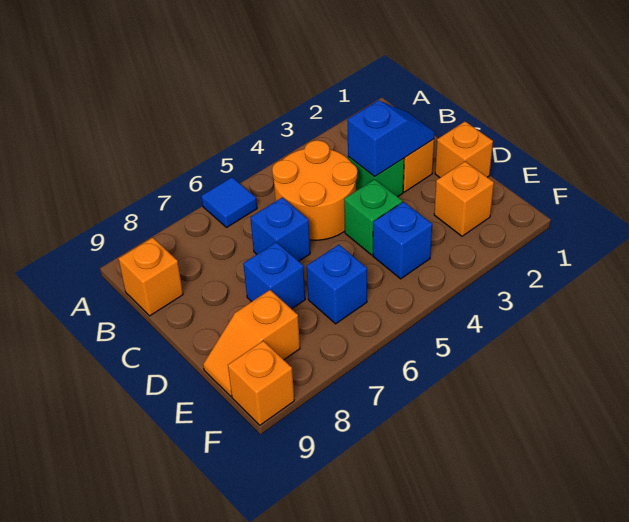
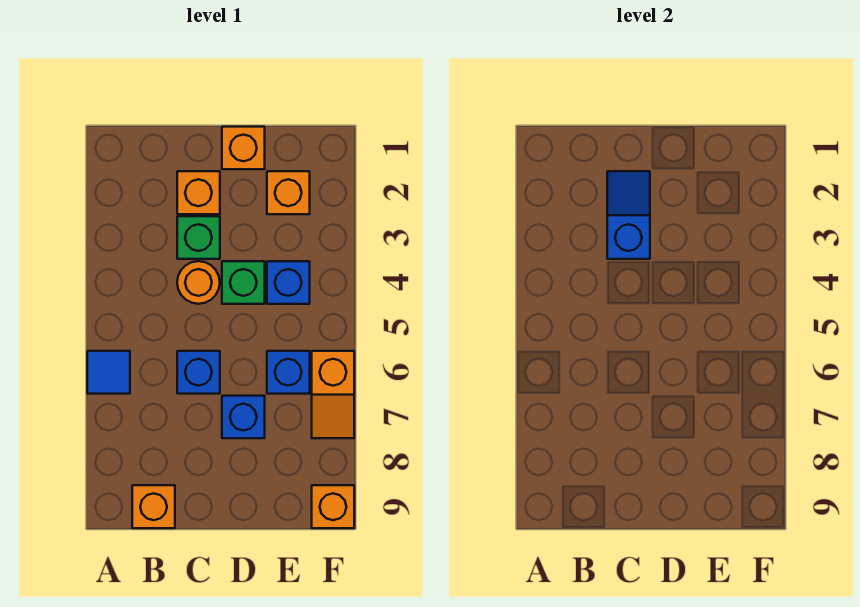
orange 2x2 round brick [272,140,357,240] -> orange 1x1 round brick [177,261,220,304]
orange 1x2 slope [203,290,300,396] -> orange 1x2 slope moved to [312,351,354,438]

